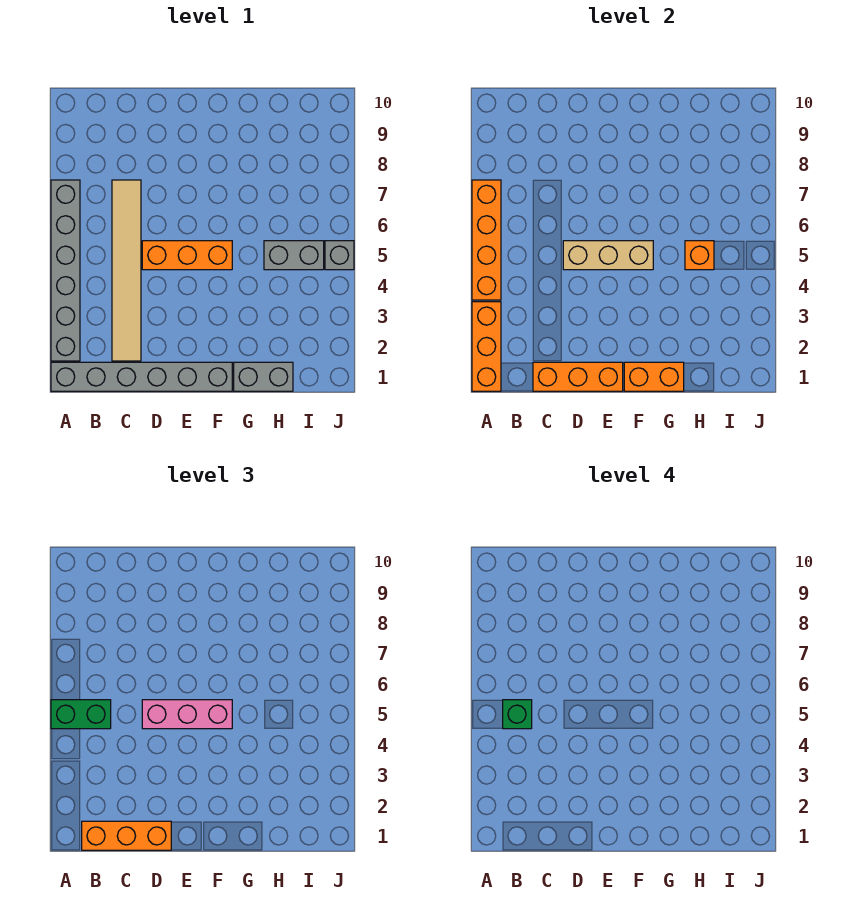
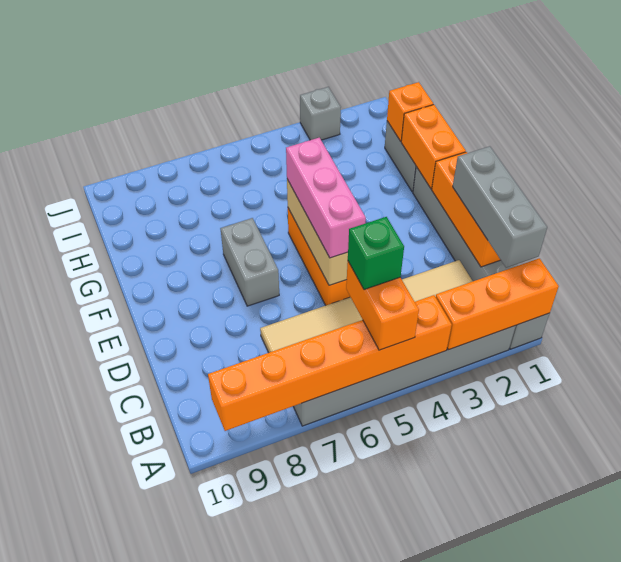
orange 1x4 brick [472,180,501,300] -> orange 1x6 brick [208,295,452,431]
green 1x2 brick [51,700,111,729] -> orange 1x2 brick [346,262,419,350]
orange 1x3 brick [82,821,171,850] -> grey 1x3 brick [453,146,547,268]
grey 1x2 brick [264,241,324,270] -> grey 1x2 brick moved to [220,218,279,306]
orange 1x1 brick [685,241,714,270] -> orange 1x1 brick moved to [387,82,433,141]
grey 1x1 brick [325,241,354,270] -> grey 1x1 brick moved to [300,87,341,140]

